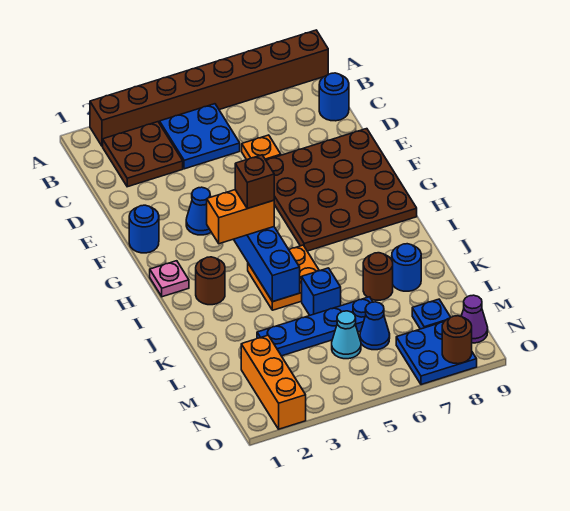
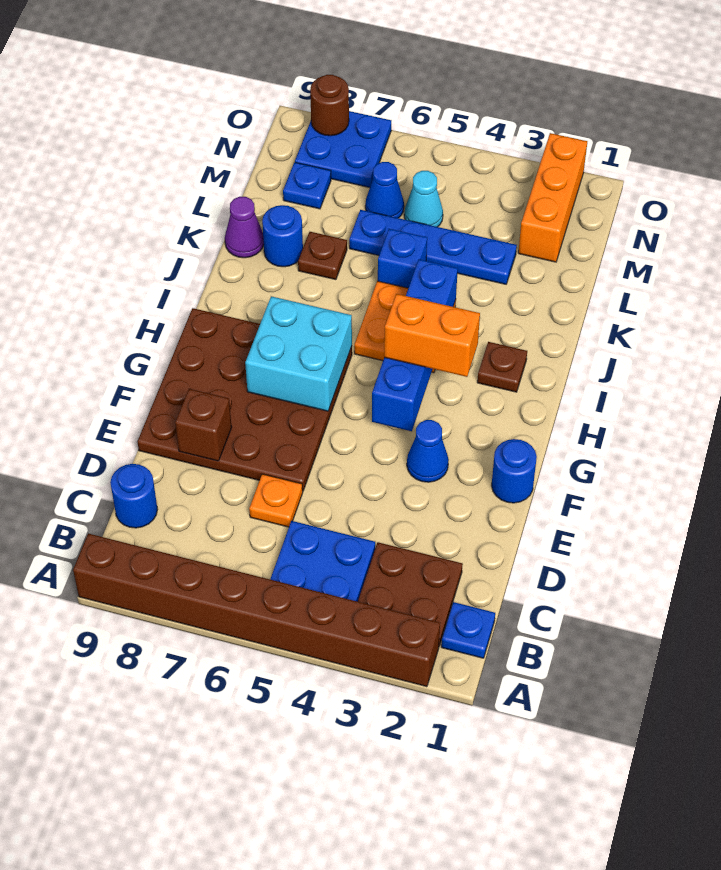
none -> blue 1x1 plate [441,602,495,658]
none -> cyan 2x2 brick [245,296,352,411]
pink 1x1 plate [150,261,189,297] -> none
brown 1x1 brick [235,155,274,209] -> brown 1x1 brick moved to [175,389,232,461]
brown 1x1 round brick [196,257,225,305] -> brown 1x1 plate [477,342,527,392]
brown 1x1 round brick [363,253,393,300] -> brown 1x1 plate [298,232,347,280]
purple 1x1 cone [461,295,488,343] -> purple 1x1 cone moved to [225,197,264,258]

